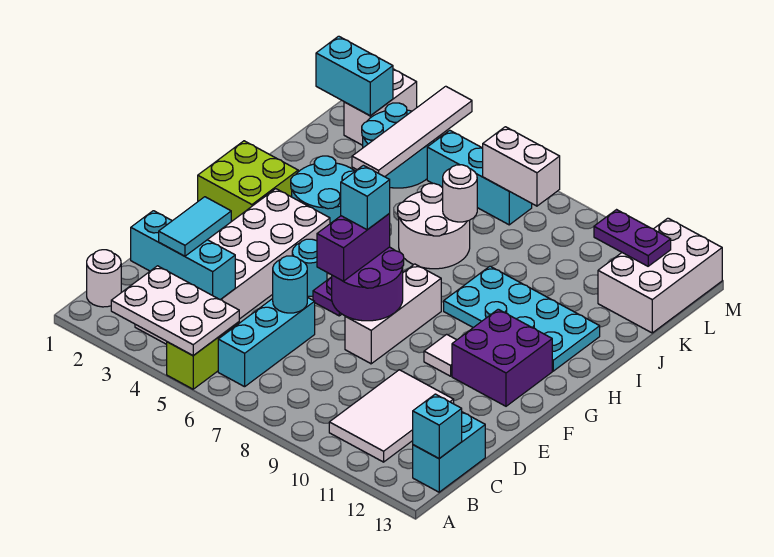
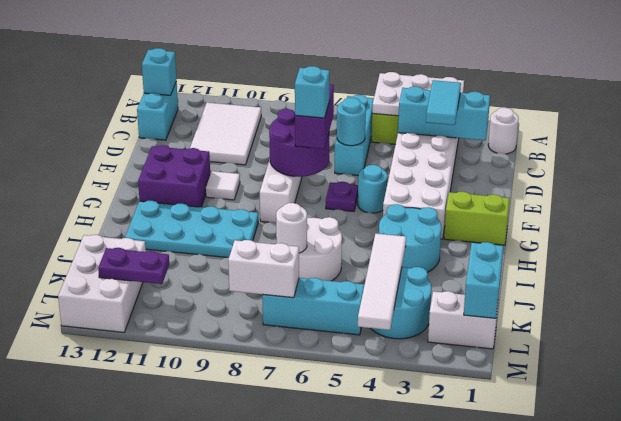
lime 2x2 brick [198,141,298,222] -> lime 1x2 brick [444,192,510,245]
cyan 1x2 brick [316,36,393,116] -> cyan 1x2 brick turned to [464,242,503,318]
white 1x2 brick [344,69,417,145] -> white 1x2 brick turned to [428,291,498,349]

